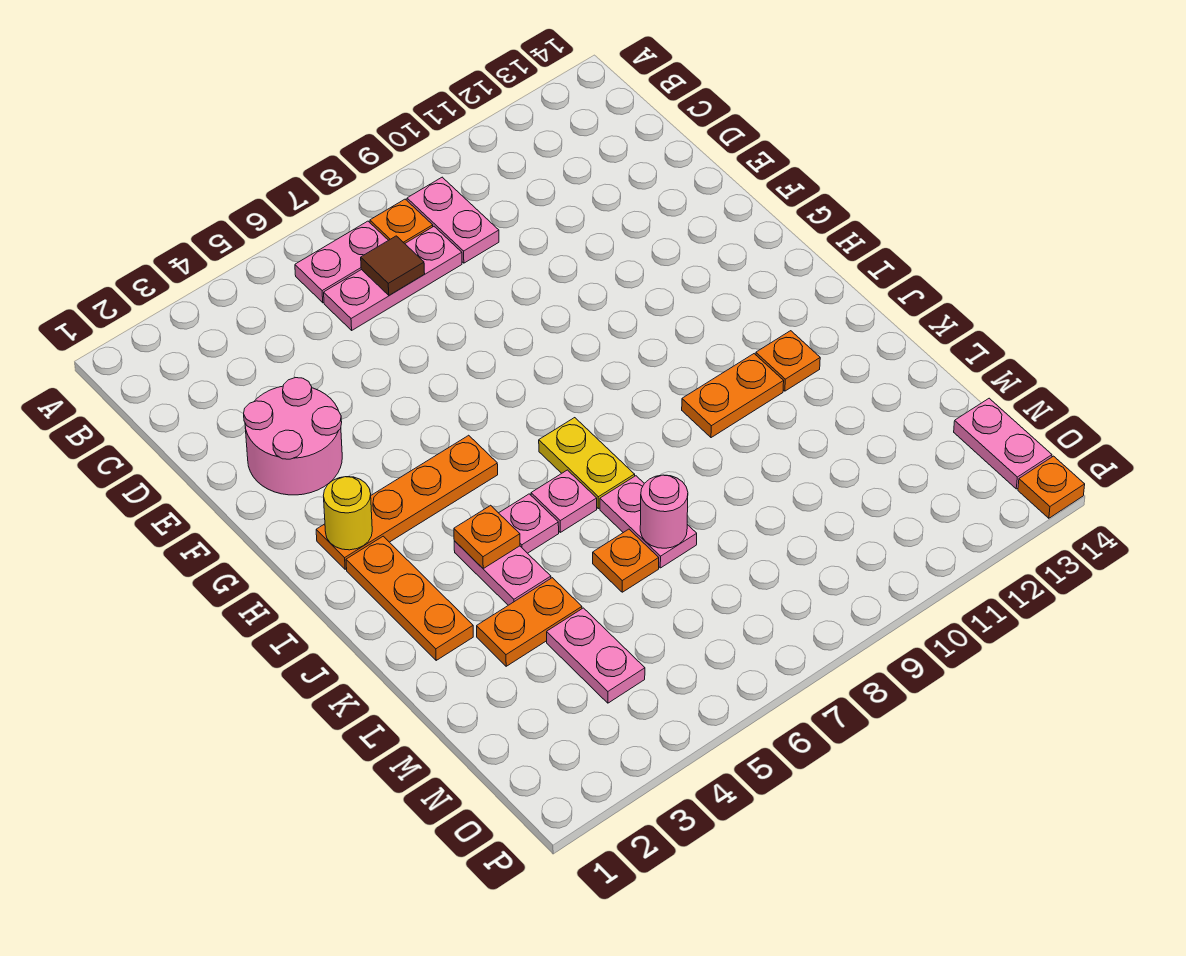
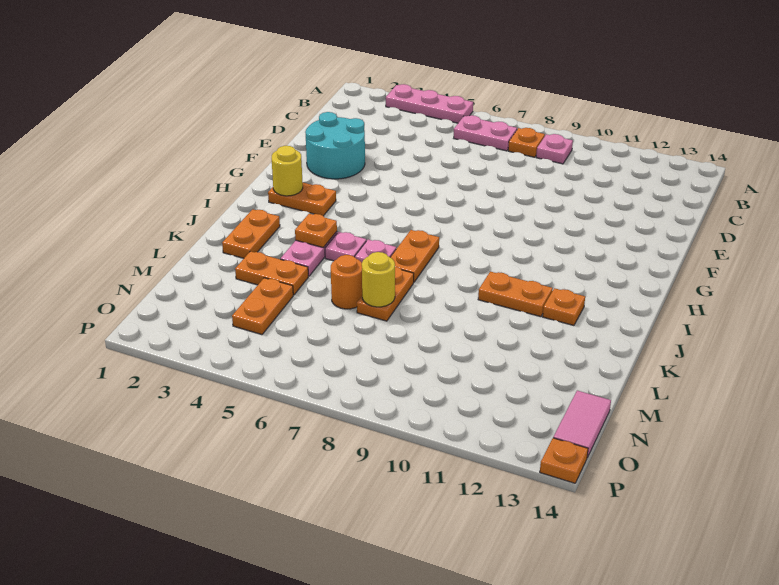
pink 1x2 plate [407,177,499,263] -> pink 1x1 plate [536,134,573,164]
pink 1x3 plate [324,227,462,330] -> pink 1x3 plate moved to [386,84,473,123]
brown 1x1 tile [361,236,425,295] -> none
pink 2x2 round brick [244,378,342,495] -> cyan 2x2 round brick [305,112,365,179]
orange 1x4 plate [316,435,498,569] -> orange 1x2 plate [268,183,336,216]
orange 1x3 plate [346,536,473,660] -> orange 1x2 plate [222,209,280,258]
yellow 1x2 plate [539,418,635,509] -> orange 1x2 plate [391,230,439,282]
pink 1x2 plate [600,476,697,568] -> orange 1x2 plate [357,267,414,321]
orange 1x1 plate [593,529,659,592] -> orange 1x1 round brick [331,255,362,309]
pink 1x1 round brick [640,475,688,548] -> yellow 1x1 round brick [362,252,395,307]
pink 1x2 plate [547,608,645,703] -> orange 1x2 plate [232,278,293,335]
pink 1x2 plate [954,398,1052,489] -> pink 1x2 tile [553,391,611,458]

